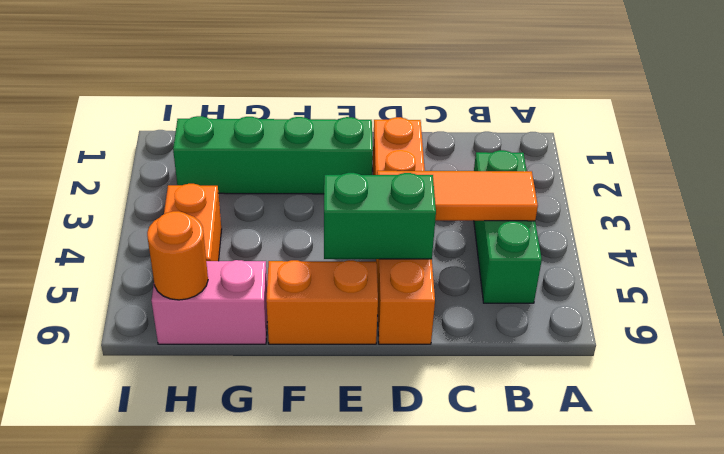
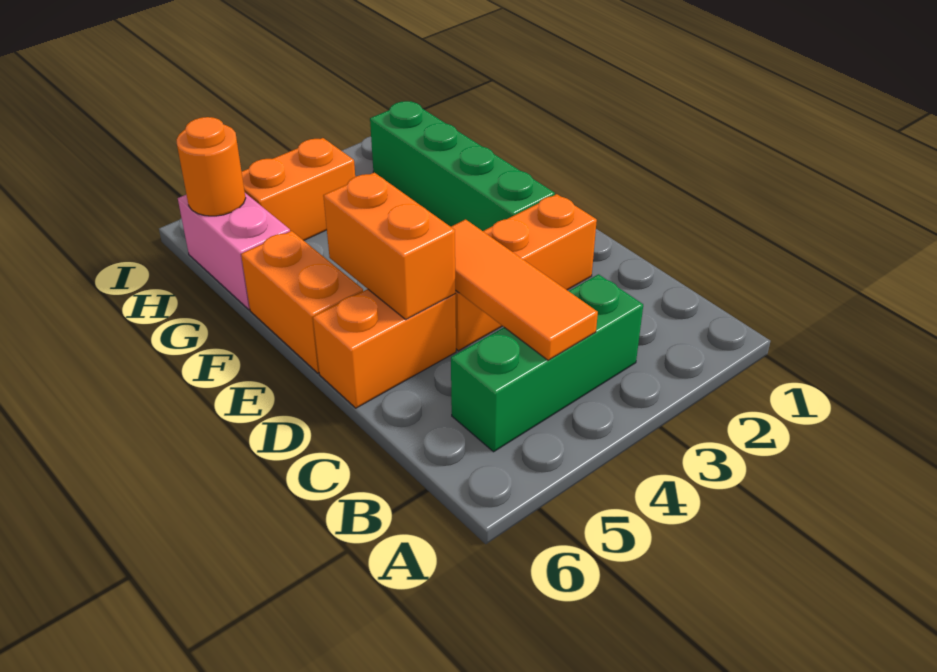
green 1x2 brick [324,173,436,259] -> orange 1x2 brick [323,173,455,319]

